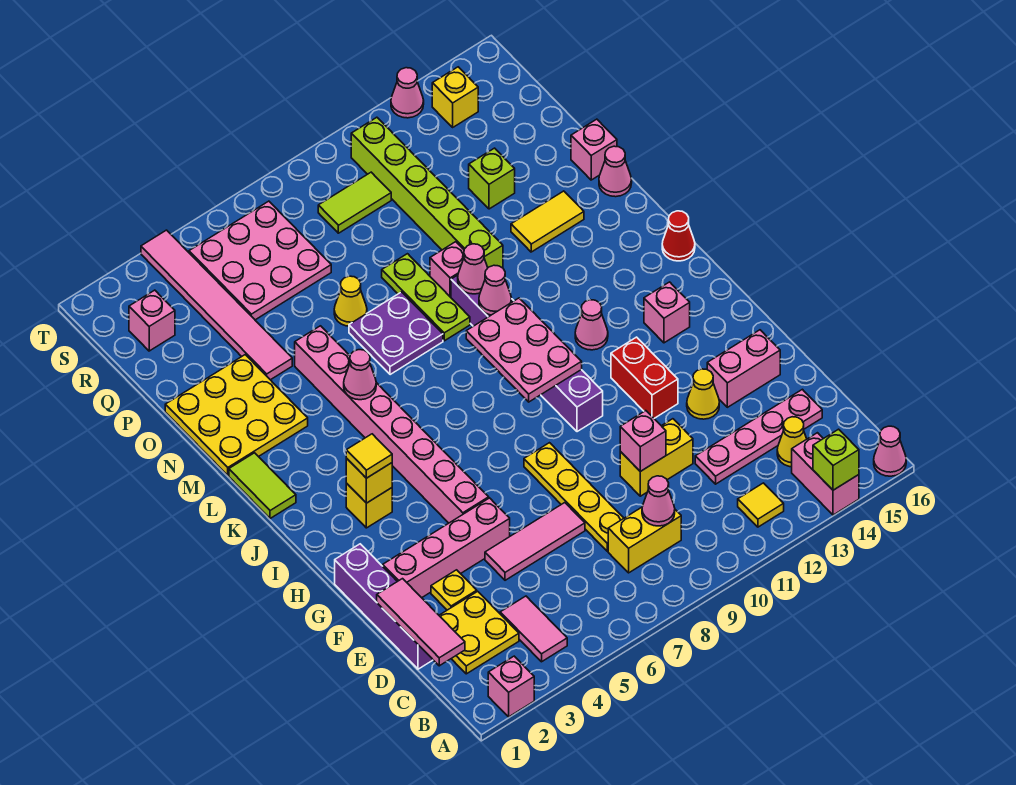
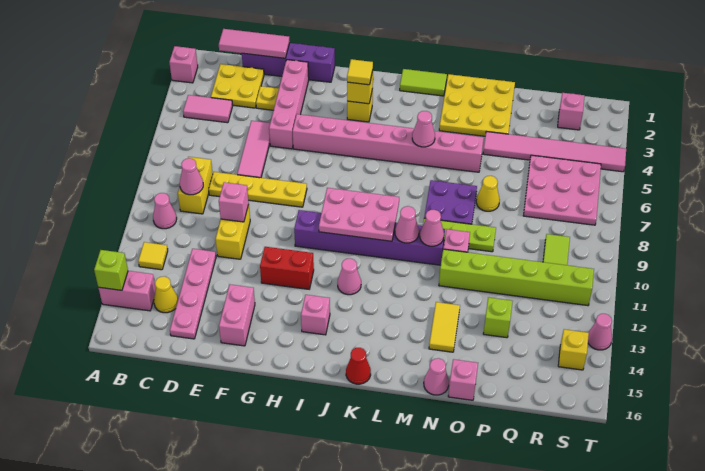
pink 1x1 cone [874,426,906,476] -> pink 1x1 cone moved to [153,193,177,229]
yellow 1x1 cone [687,369,719,419] -> none

